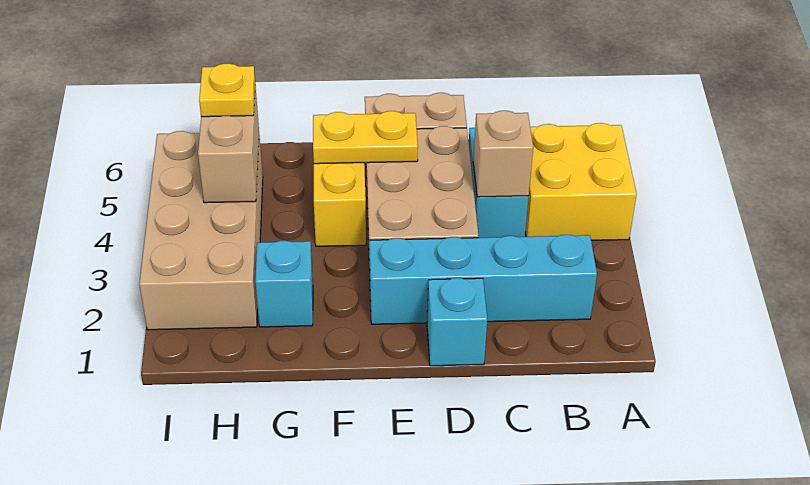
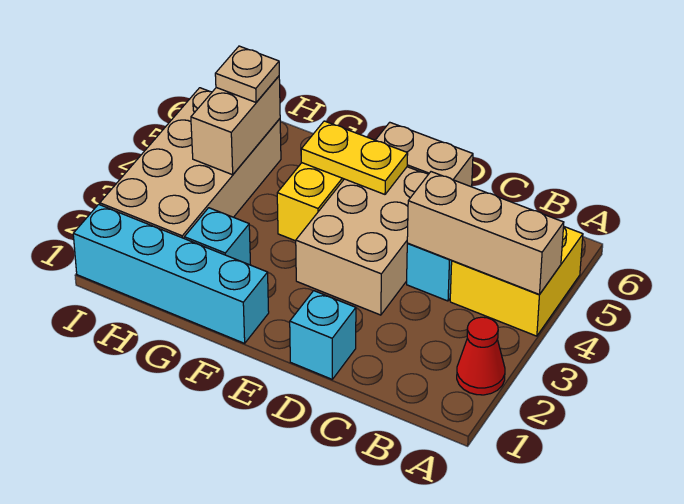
none -> red 1x1 cone [457,317,505,395]
cyan 1x4 brick [370,235,597,324] -> cyan 1x4 brick moved to [73,204,269,343]
tan 1x1 brick [473,111,533,197] -> tan 1x3 brick [407,172,564,295]
yellow 1x1 plate [199,64,255,117] -> tan 1x1 plate [215,46,279,102]

